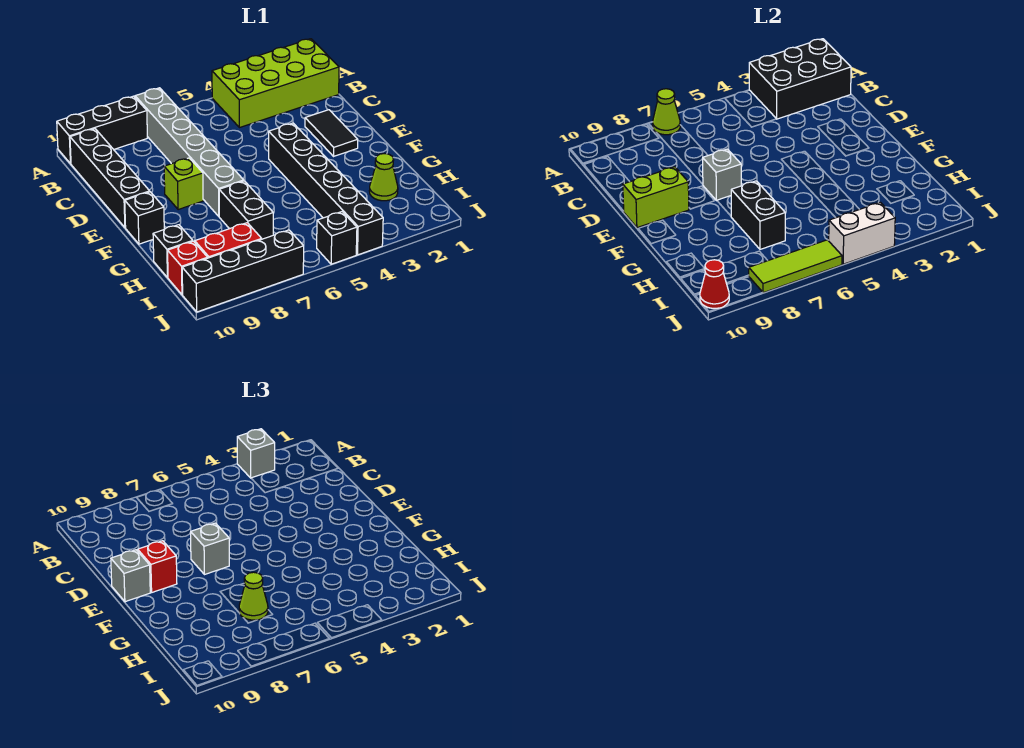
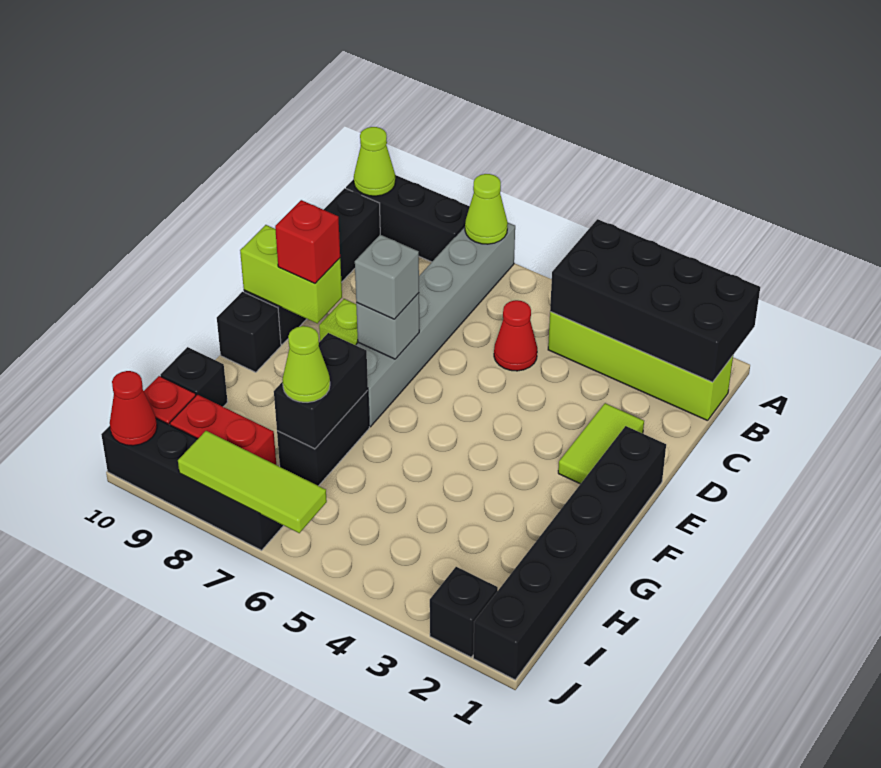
lime 2x4 brick [212,39,339,128] -> lime 1x4 brick [548,312,733,421]
black 2x3 brick [749,39,851,119] -> black 2x4 brick [550,219,760,382]
grey 1x1 brick [237,429,275,478] -> none
none -> red 1x1 cone [494,300,537,371]
black 1x2 tile [305,110,358,156] -> lime 1x2 tile [558,403,644,484]
black 1x6 brick [269,123,383,255] -> black 1x6 brick moved to [473,426,666,680]
grey 1x1 brick [111,550,150,602] -> none
lime 1x1 cone [369,154,398,201] -> lime 1x1 cone moved to [354,127,395,196]
white 1x2 brick [829,202,895,264] -> none
black 1x1 brick [317,212,357,264] -> black 1x1 brick moved to [430,567,498,657]

